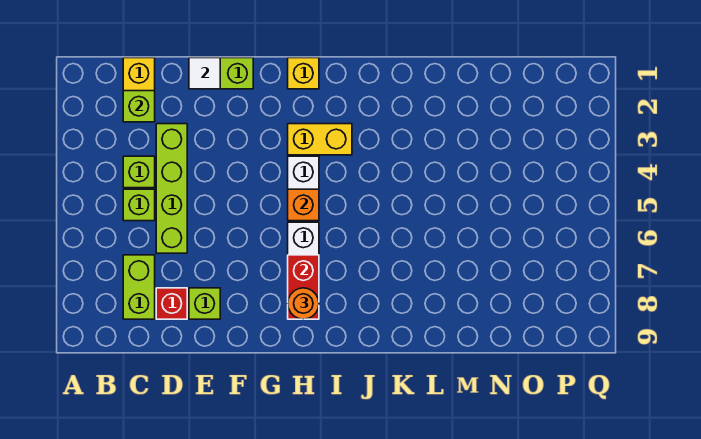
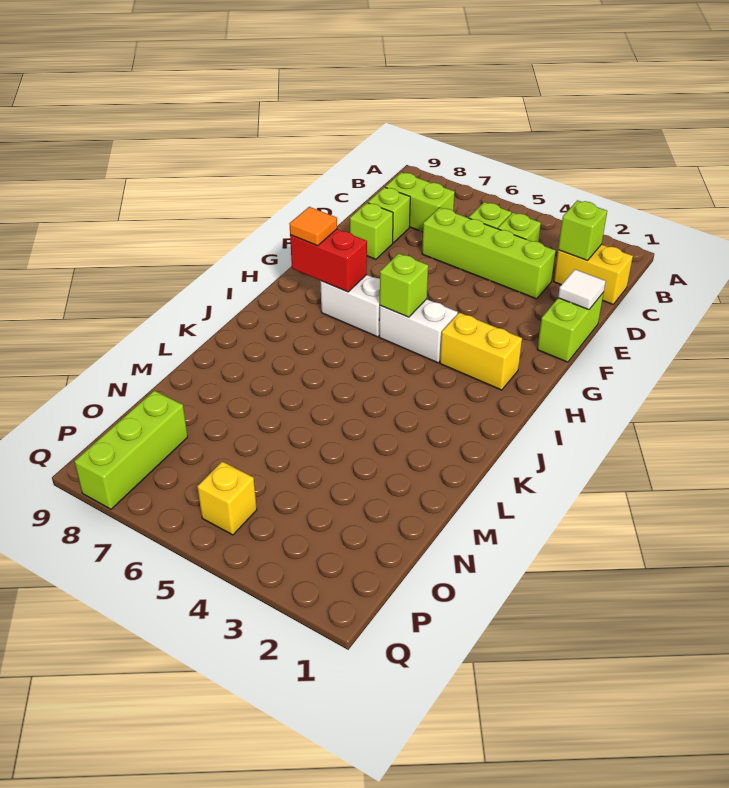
red 1x1 brick [156,288,187,319] -> lime 1x1 brick [368,187,410,243]
yellow 1x1 brick [288,58,319,89] -> yellow 1x1 brick moved to [197,462,257,535]
yellow 1x2 brick [288,124,352,155] -> yellow 1x2 brick turned to [440,313,522,390]
orange 1x1 brick [288,189,319,221] -> lime 1x1 brick [380,254,428,317]
orange 1x1 round brick [288,288,319,319] -> orange 1x1 tile [289,207,337,246]
none -> lime 1x3 brick [74,391,188,509]

